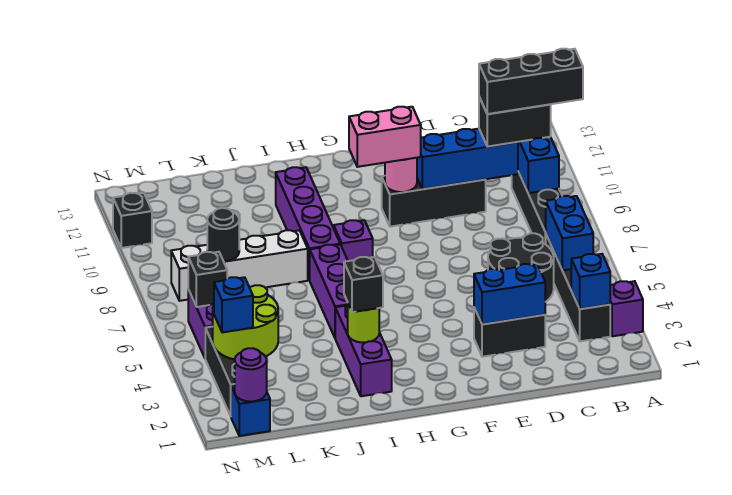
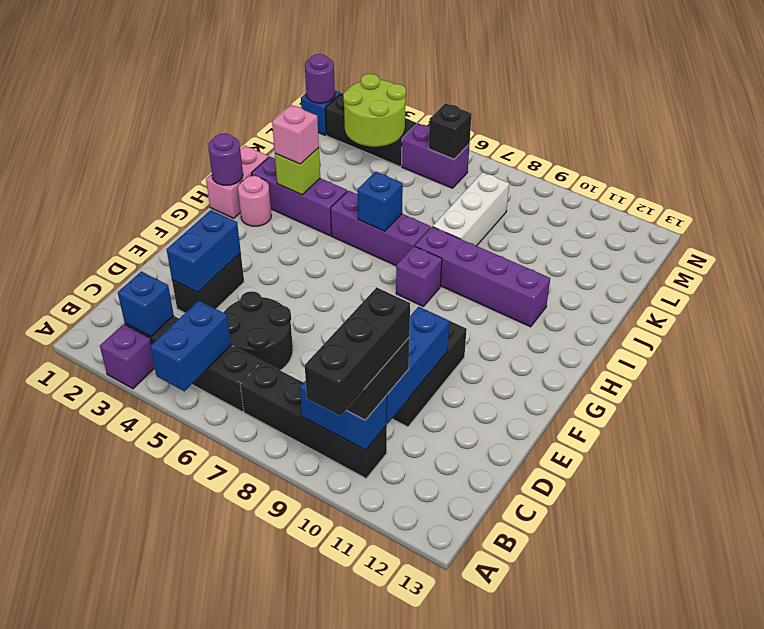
blue 1x2 brick [545,196,593,270] -> blue 1x2 brick turned to [150,300,231,391]
pink 1x1 round brick [385,158,417,192] -> pink 1x1 round brick moved to [238,176,271,226]
pink 1x2 brick [349,107,421,167] -> pink 1x2 brick moved to [206,146,269,218]
none -> purple 1x1 round brick [208,133,243,185]
lime 1x1 round brick [348,304,379,343] -> lime 1x1 brick [275,148,320,195]
black 1x1 brick [344,257,383,312] -> pink 1x1 brick [272,105,319,164]
white 1x4 brick [171,230,308,301] -> white 1x3 brick [433,172,509,246]
black 1x1 round brick [207,208,239,261] -> none
blue 1x1 brick [214,277,253,333] -> blue 1x1 brick moved to [358,172,403,231]
black 1x1 brick [113,193,152,248] -> none

